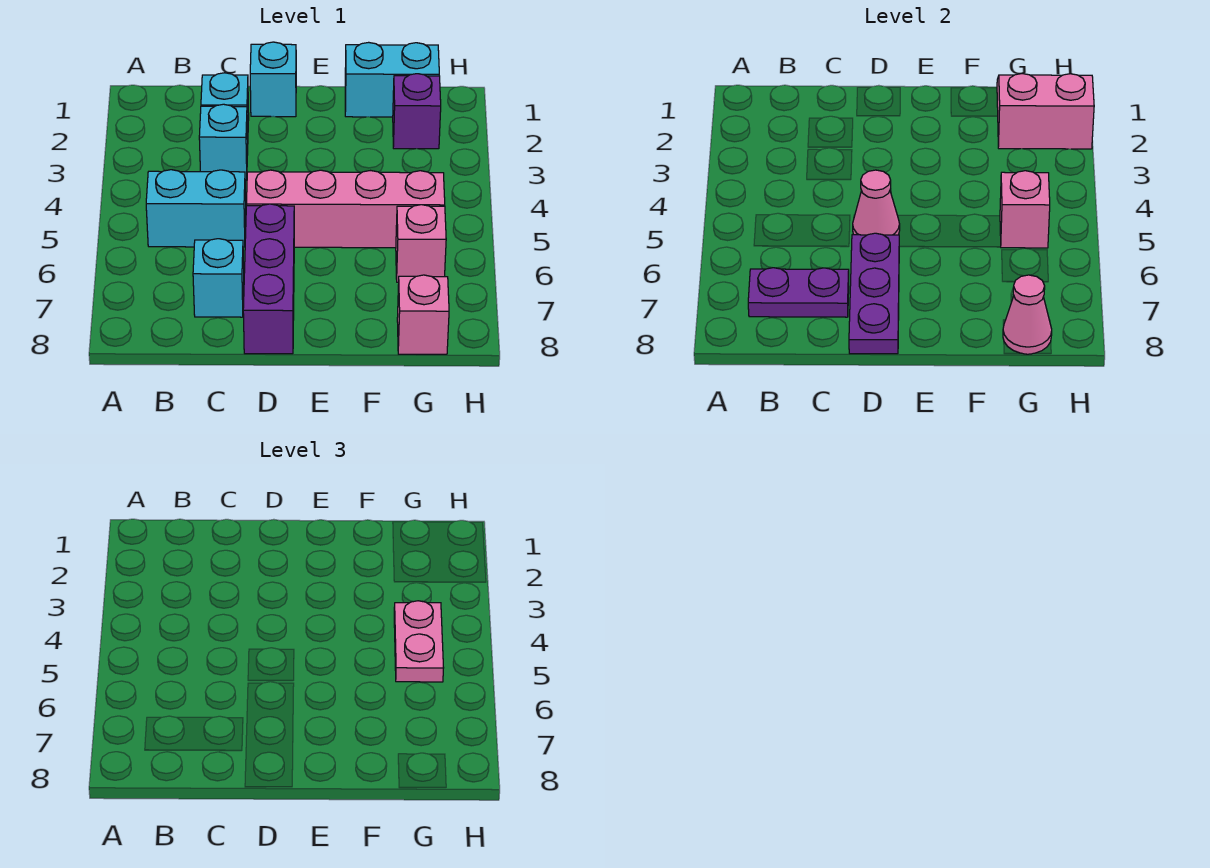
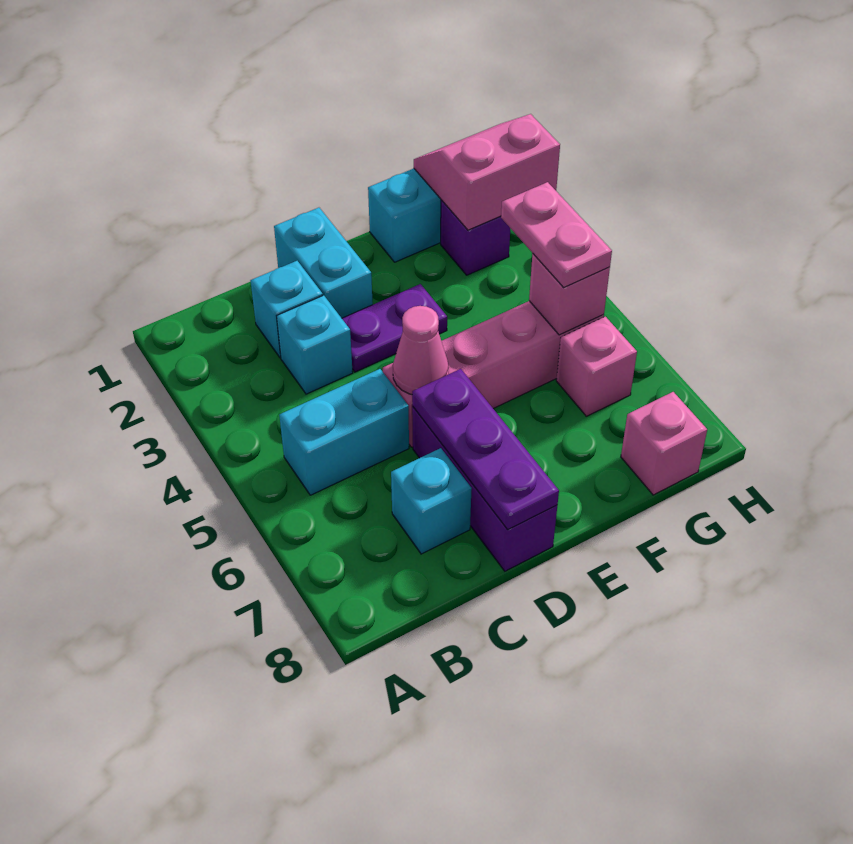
purple 1x2 plate [748,268,849,317] -> purple 1x2 plate moved to [342,284,447,372]
cyan 1x1 brick [250,42,296,117] -> cyan 1x2 brick [274,208,373,318]
pink 1x1 cone [1003,275,1052,354] -> none

